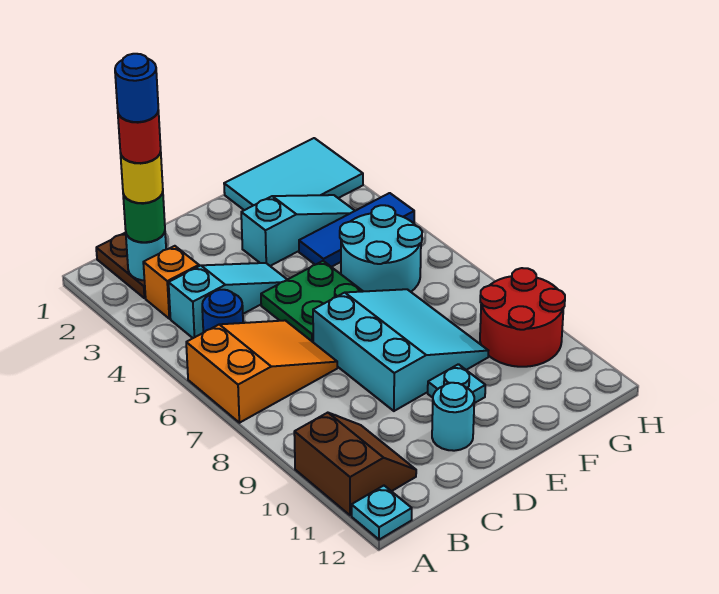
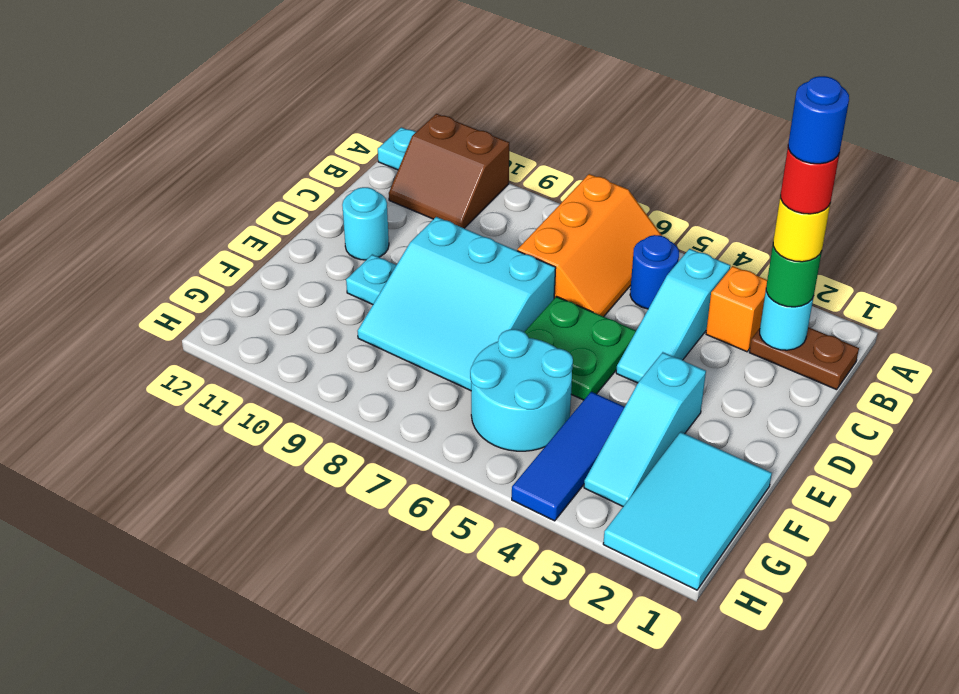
orange 2x3 slope [186,320,337,423] -> orange 2x3 slope turned to [517,174,662,317]
red 2x2 round brick [480,268,565,367] -> none

